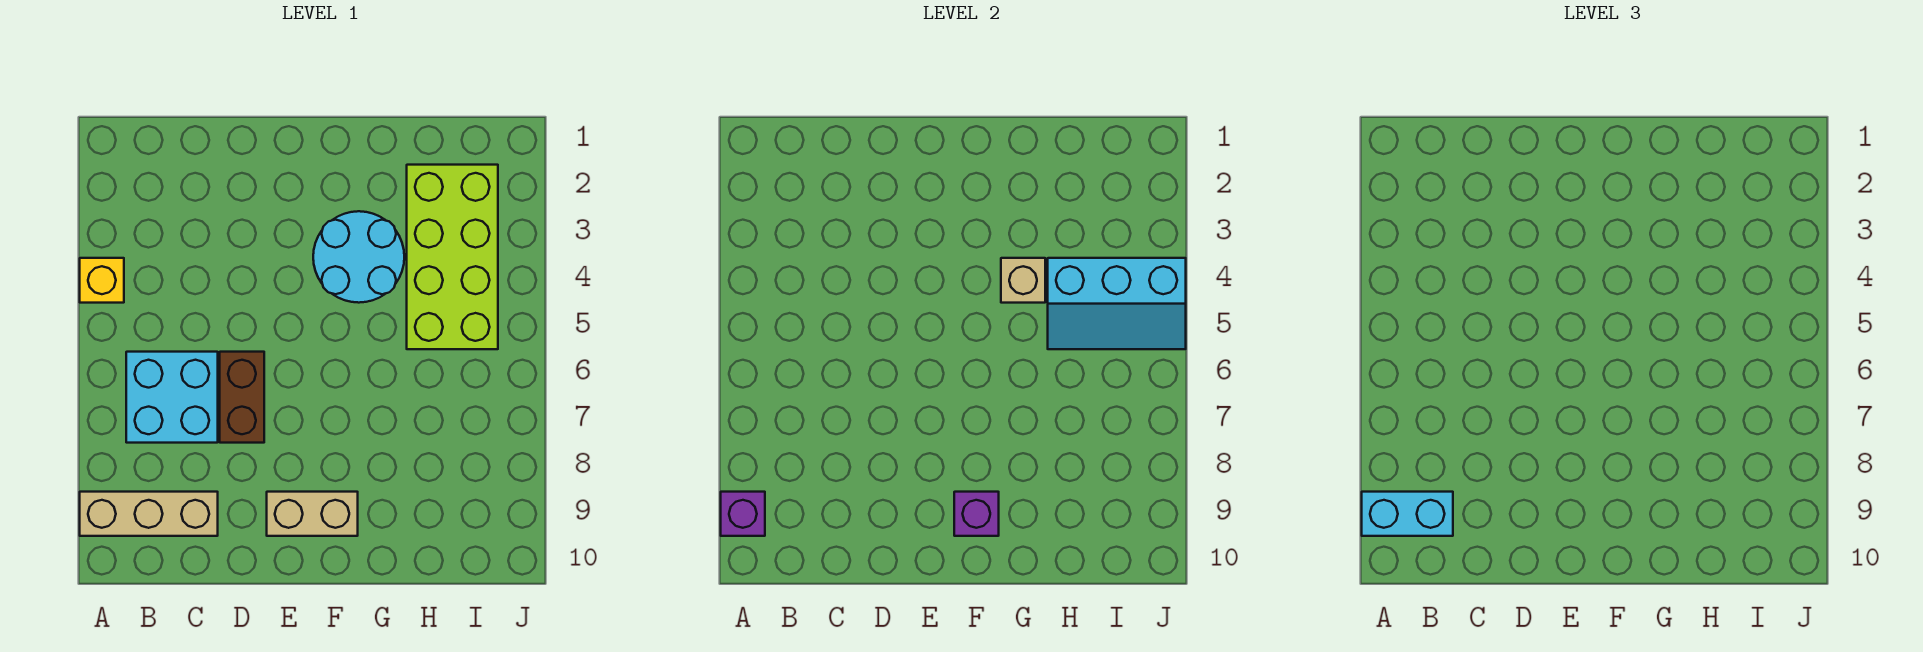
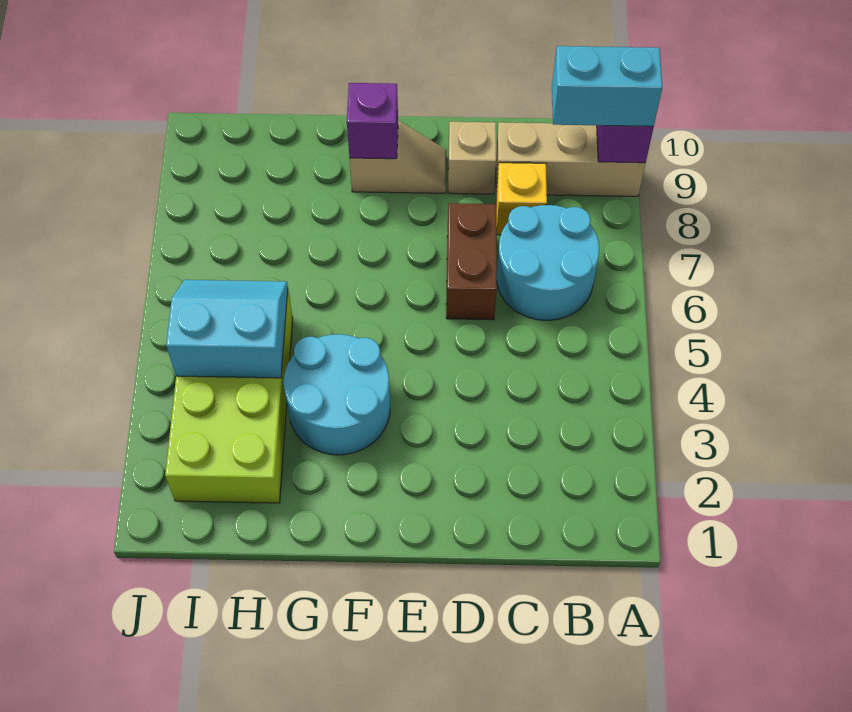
yellow 1x1 brick [80,258,124,303] -> yellow 1x1 brick moved to [496,163,547,235]
cyan 2x2 brick [126,352,218,443] -> cyan 2x2 round brick [497,205,599,320]
tan 1x2 brick [267,492,358,536] -> tan 1x2 slope [350,121,447,193]
tan 1x1 brick [1001,258,1045,303] -> tan 1x1 brick moved to [448,122,496,194]
cyan 2x3 slope [1048,258,1186,349] -> cyan 2x2 slope [166,280,288,378]

